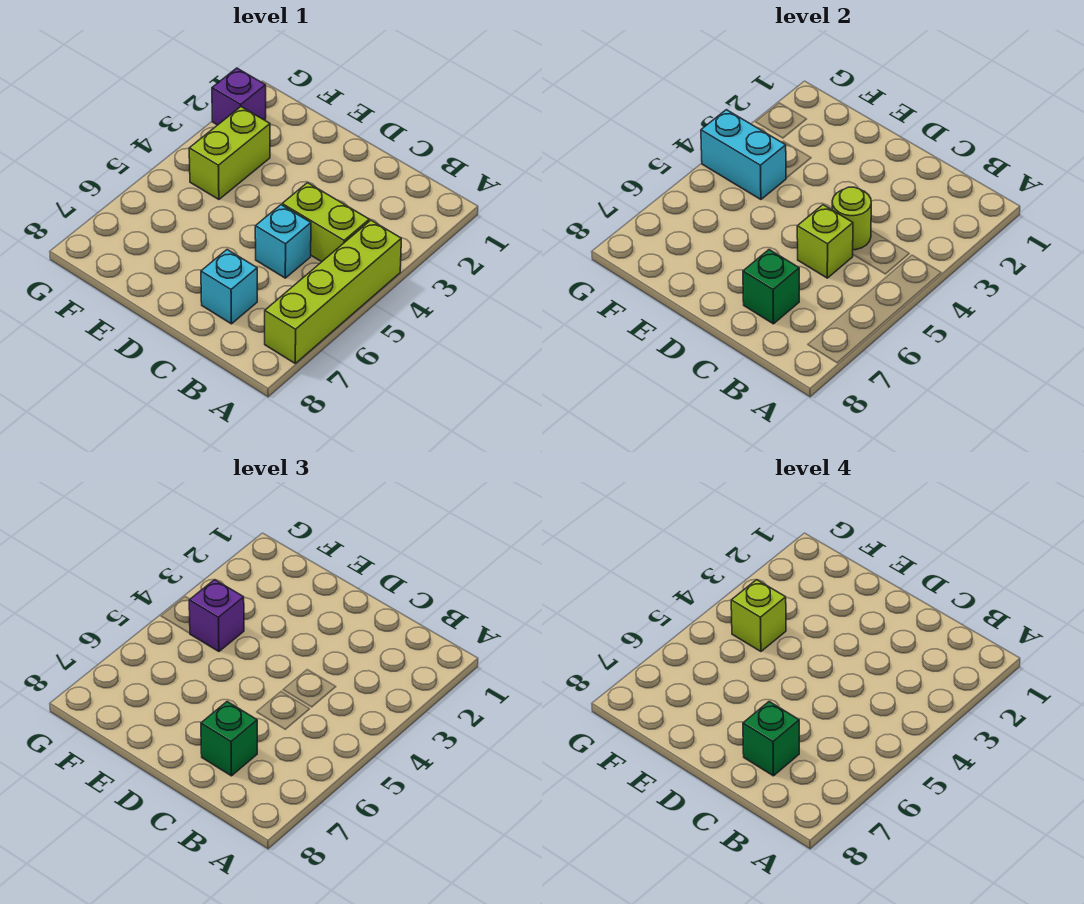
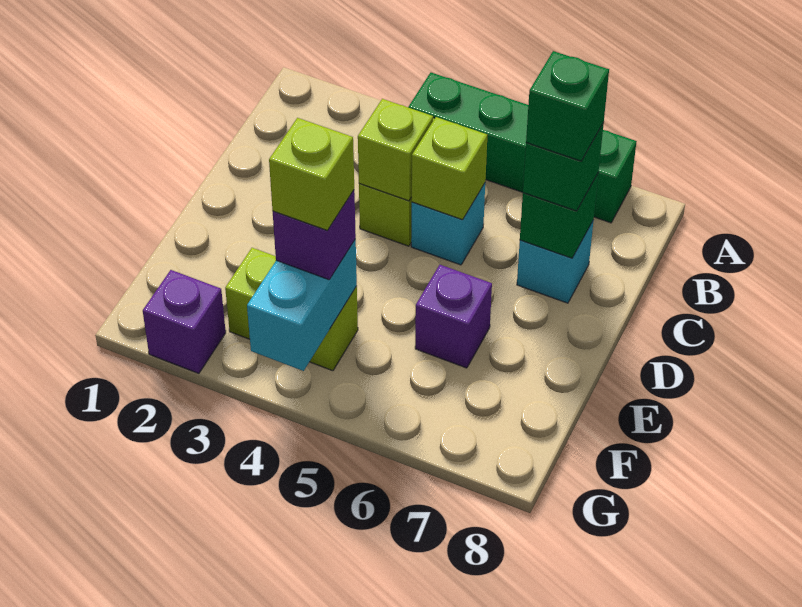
lime 1x4 brick [265,220,401,363] -> green 1x4 brick [409,73,637,223]
lime 1x1 round brick [832,187,871,250] -> lime 1x1 brick [358,99,433,201]
none -> purple 1x1 brick [415,265,492,368]

